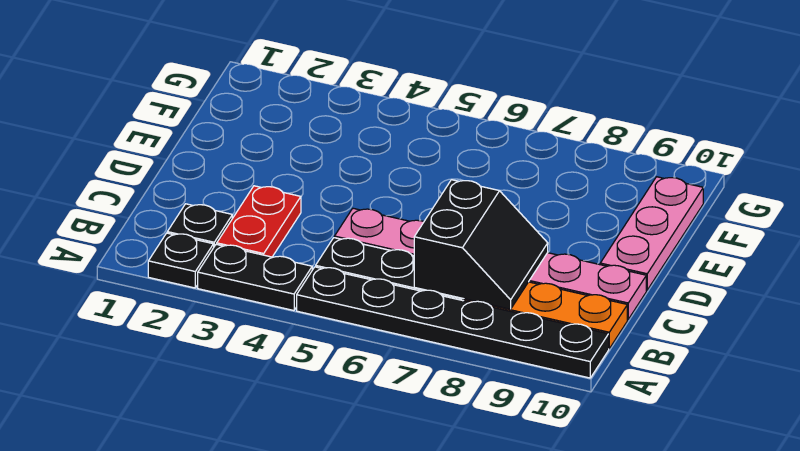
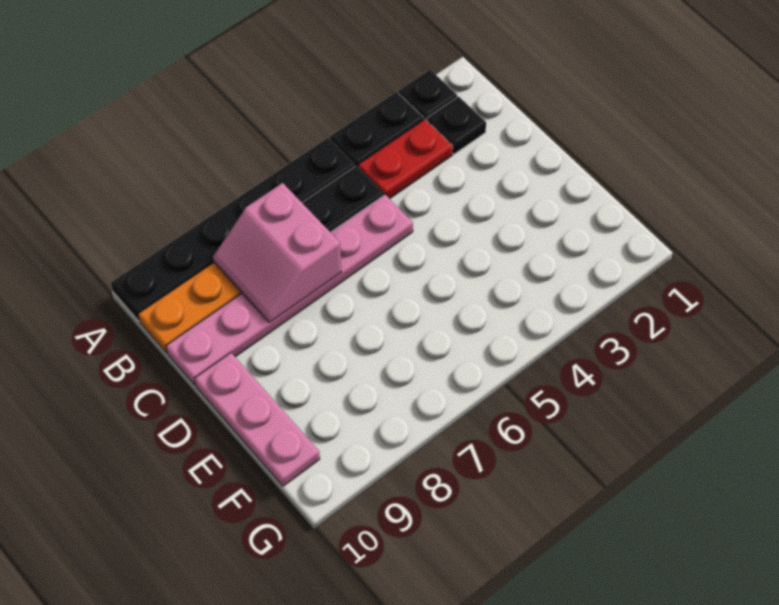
red 1x2 plate [217,186,301,257] -> red 1x2 plate turned to [358,119,453,199]
black 2x2 slope [414,180,548,309] -> pink 2x2 slope [213,183,342,323]

